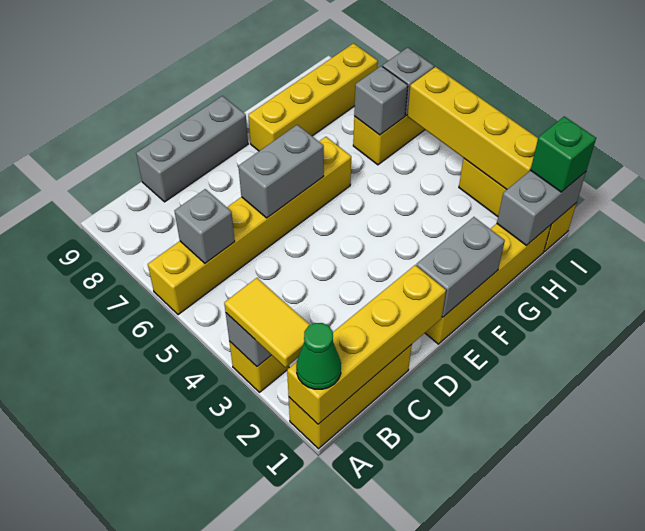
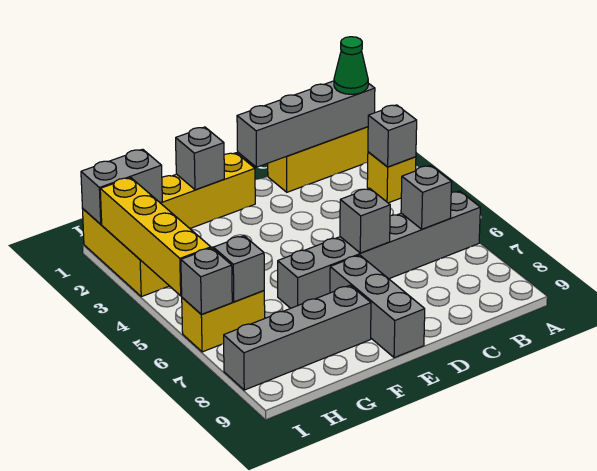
yellow 1x4 brick [287,265,446,424] -> grey 1x4 brick [237,81,375,167]
yellow 1x2 tile [224,278,310,368] -> none
yellow 1x6 brick [148,137,351,315] -> grey 1x6 brick [278,191,480,308]
grey 1x3 brick [136,96,248,202] -> grey 1x3 brick turned to [330,255,425,358]
grey 1x2 brick [238,125,324,218] -> grey 1x1 brick [340,188,390,253]
grey 1x2 brick [416,217,505,317] -> grey 1x1 brick [176,127,224,190]
yellow 1x4 brick [248,43,378,151] -> grey 1x4 brick [224,285,371,390]
green 1x1 brick [531,116,596,192] -> none

